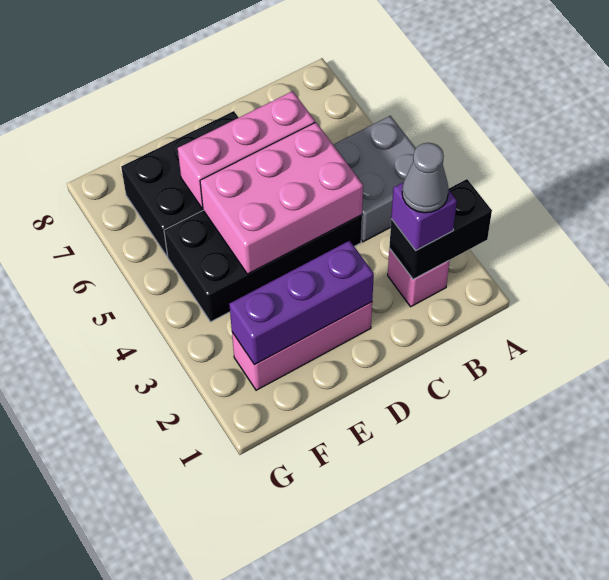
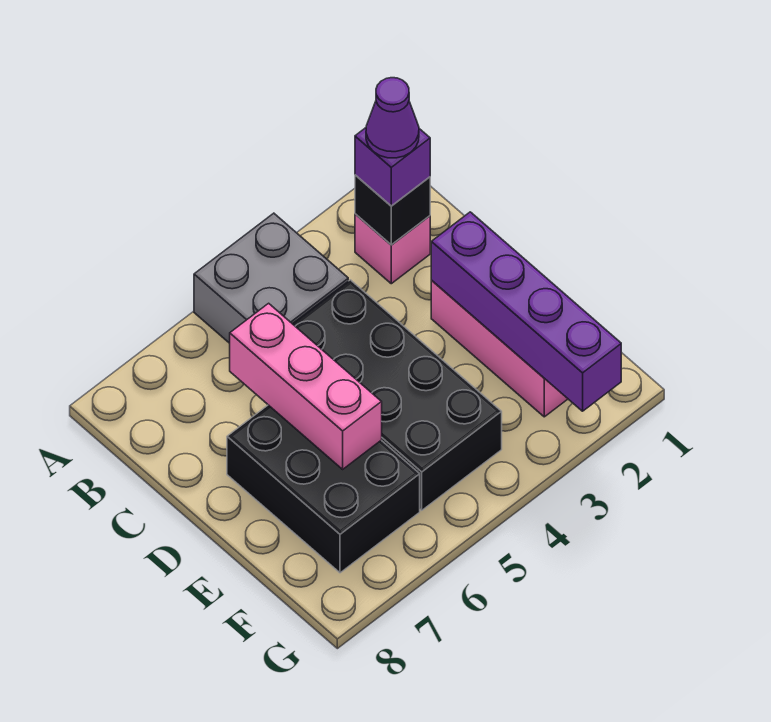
black 1x2 brick [389,179,492,279] -> black 1x1 brick [355,175,430,245]
grey 1x1 cone [402,143,449,213] -> purple 1x1 cone [366,78,419,158]
pink 2x3 brick [200,122,363,274] -> none
purple 1x3 brick [229,241,374,365] -> purple 1x4 brick [431,212,621,411]

